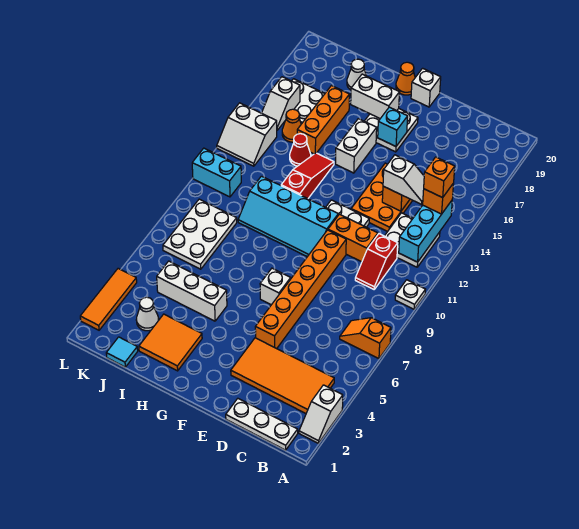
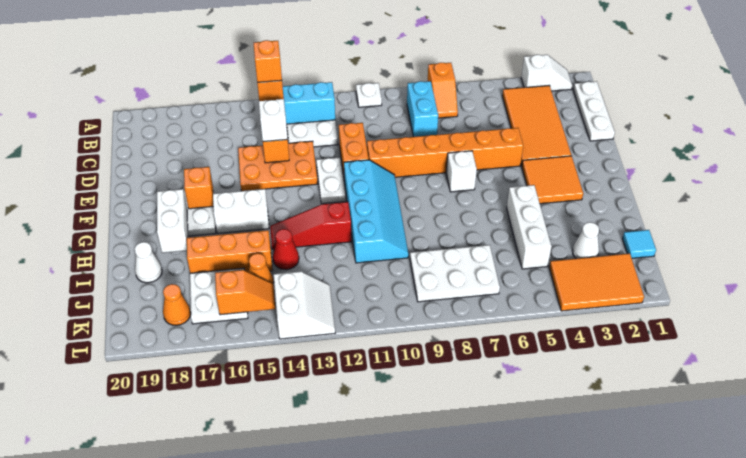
red 1x2 slope [355,234,398,289] -> none
cyan 1x1 brick [378,107,408,146] -> orange 1x1 brick [184,167,213,209]
white 1x1 brick [411,68,441,107] -> none
orange 1x1 cone [396,62,415,95] -> orange 1x1 cone moved to [163,284,191,325]
orange 2x2 tile [139,314,202,371] -> orange 2x2 tile moved to [522,156,583,204]
cyan 1x2 brick [192,148,241,197] -> cyan 1x2 brick moved to [407,81,438,137]
white 1x2 slope [262,77,300,130] -> orange 1x2 slope [215,270,275,315]
orange 1x3 tile [80,268,137,330] -> orange 2x3 tile [549,253,644,311]

